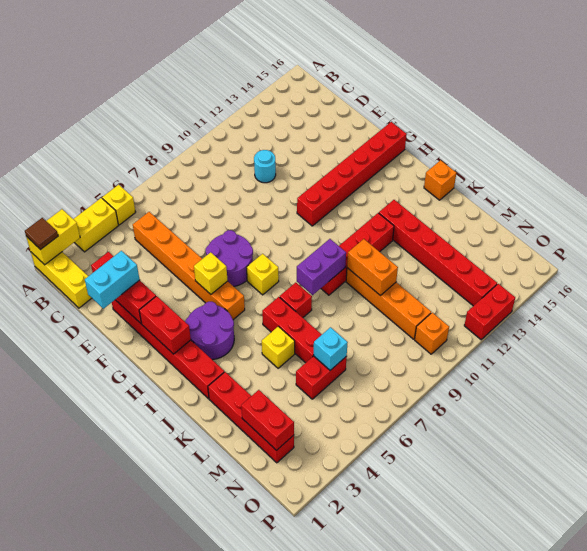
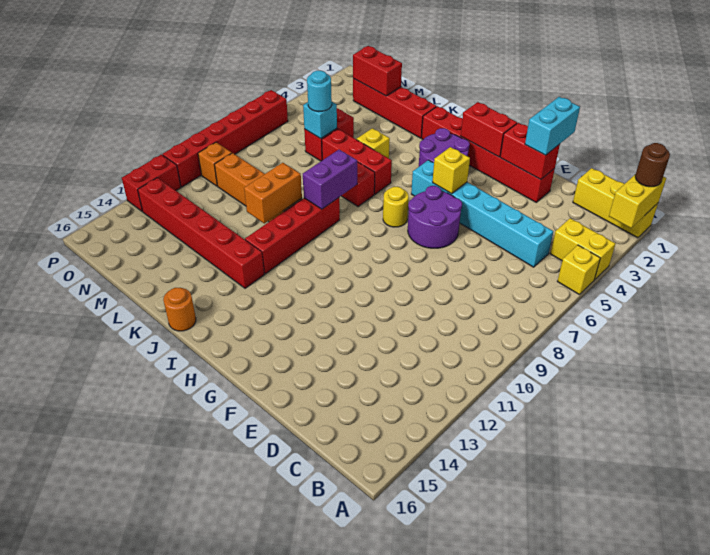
brown 1x1 tile [25,218,58,250] -> brown 1x1 round brick [635,143,670,187]
yellow 1x2 brick [74,198,118,252] -> yellow 1x2 brick turned to [550,218,616,280]
orange 1x6 brick [133,212,245,320] -> cyan 1x6 brick [411,160,553,267]
red 1x3 brick [91,252,156,323] -> red 1x2 brick [500,123,560,180]
cyan 1x1 round brick [254,150,276,183] -> cyan 1x1 round brick moved to [307,71,332,112]
red 1x6 brick [297,122,407,226] -> red 1x6 brick moved to [162,90,288,187]
yellow 1x1 brick [246,254,279,295] -> yellow 1x1 round brick [383,187,409,227]
orange 1x1 brick [424,160,456,200] -> orange 1x1 round brick [163,288,196,331]
orange 1x2 brick [347,239,398,295] -> orange 1x2 brick turned to [244,163,302,223]

